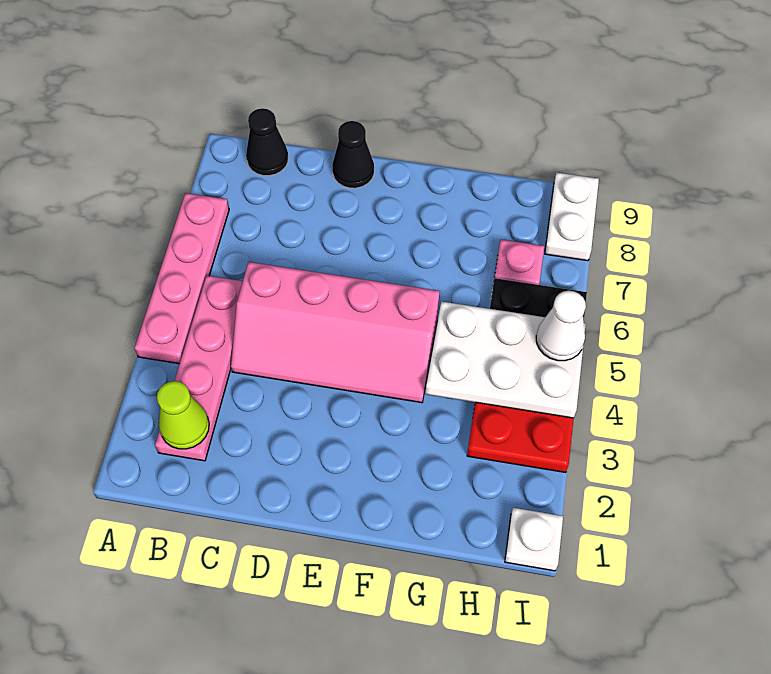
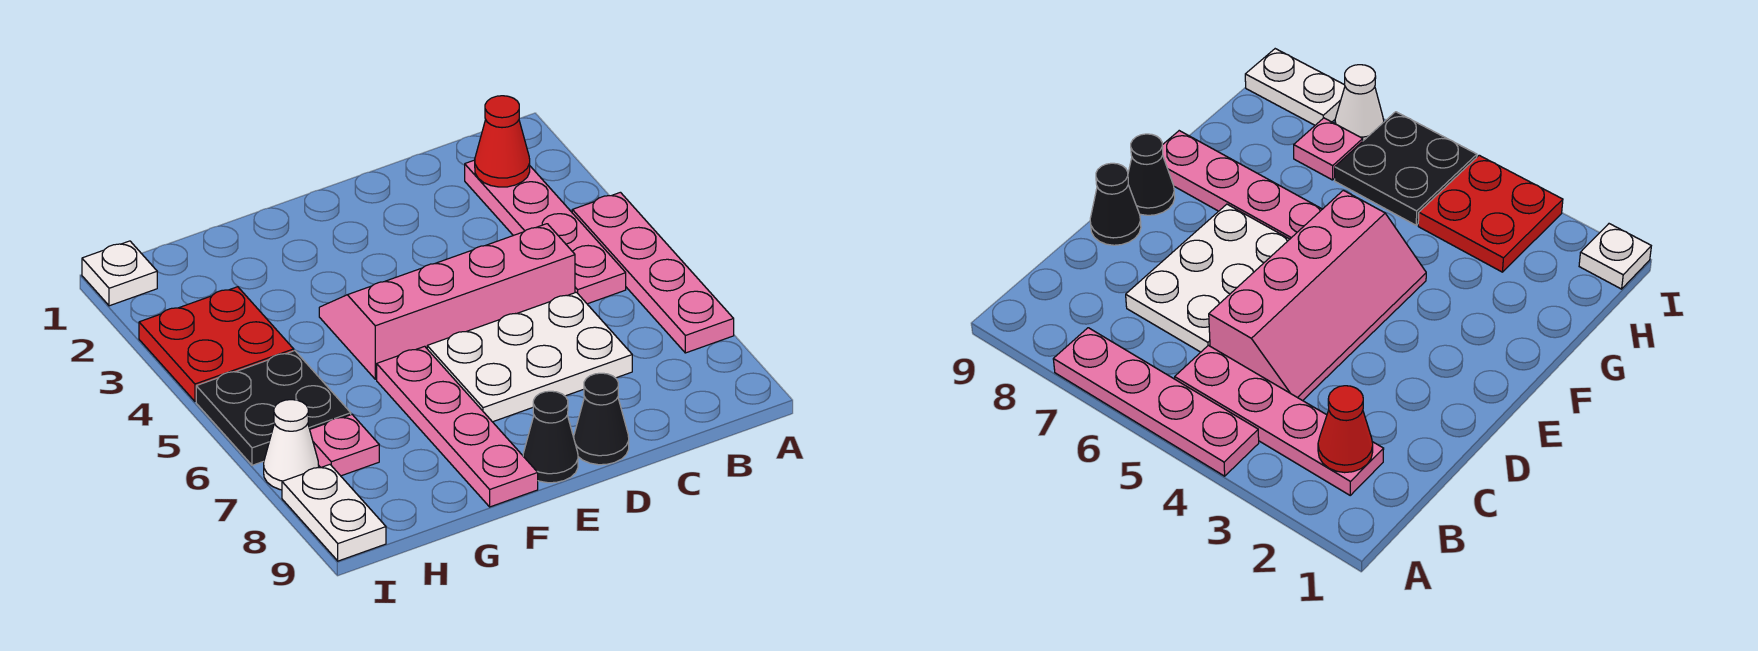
lime 1x1 cone [157,381,209,449] -> red 1x1 cone [475,96,530,187]
black 1x1 cone [246,108,288,176] -> black 1x1 cone moved to [523,391,578,483]
none -> pink 1x4 plate [377,346,538,507]
white 2x3 plate [426,301,586,418] -> white 2x3 plate moved to [427,292,632,422]
white 1x1 cone [536,291,586,361] -> white 1x1 cone moved to [264,400,319,490]

